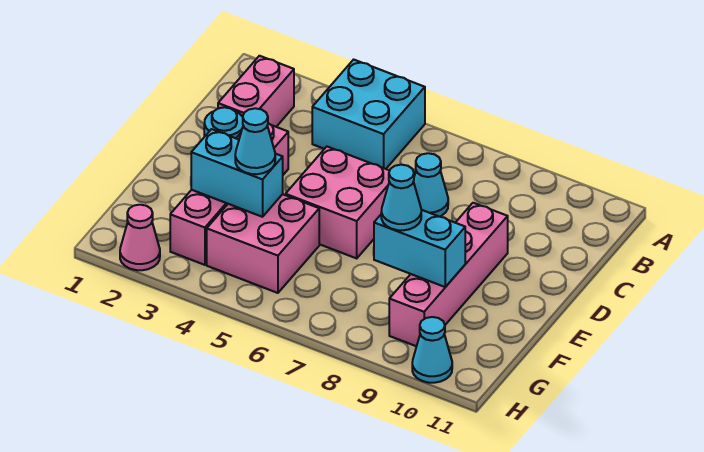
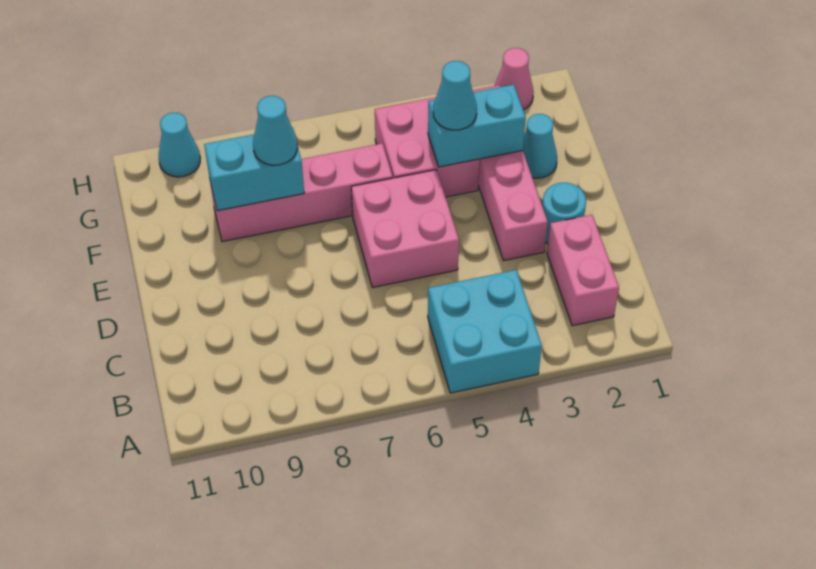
cyan 1x1 cone [414,153,448,217] -> cyan 1x1 cone moved to [523,114,557,178]
pink 1x4 brick [389,203,508,346] -> pink 1x4 brick turned to [210,143,393,242]

